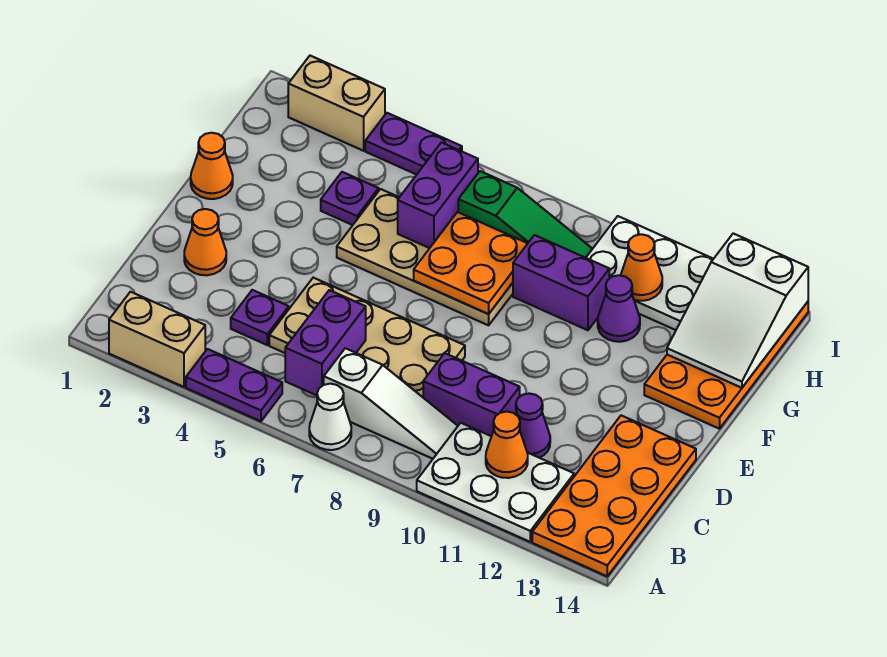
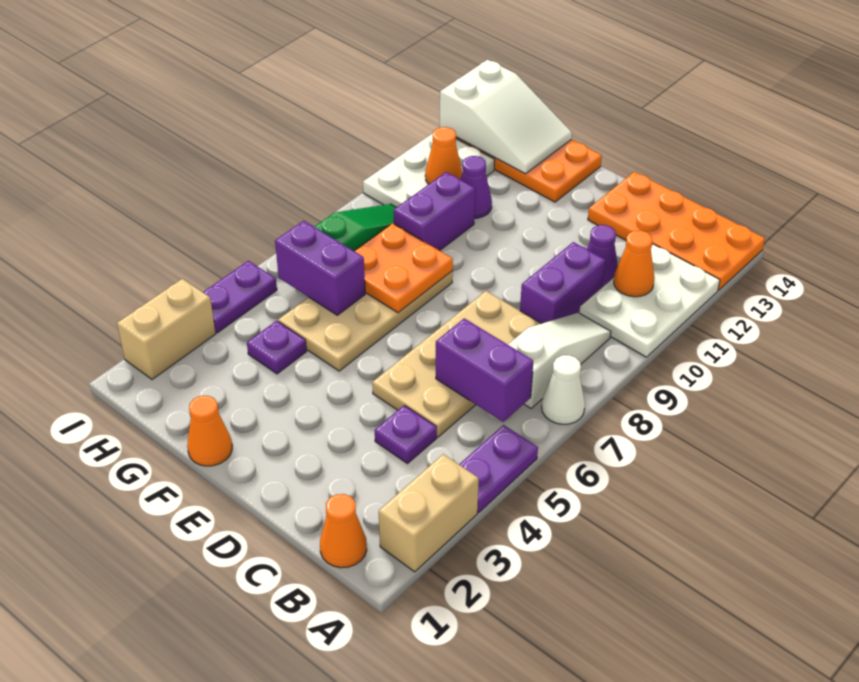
orange 1x1 cone [184,209,226,275] -> orange 1x1 cone moved to [320,494,367,568]

